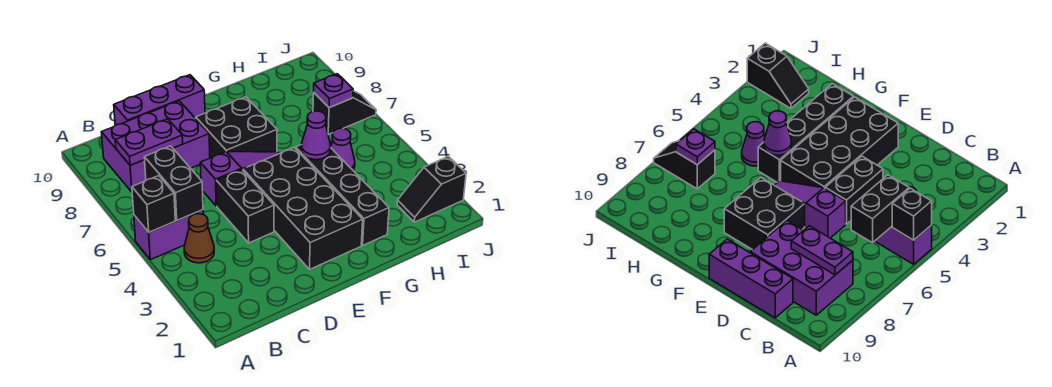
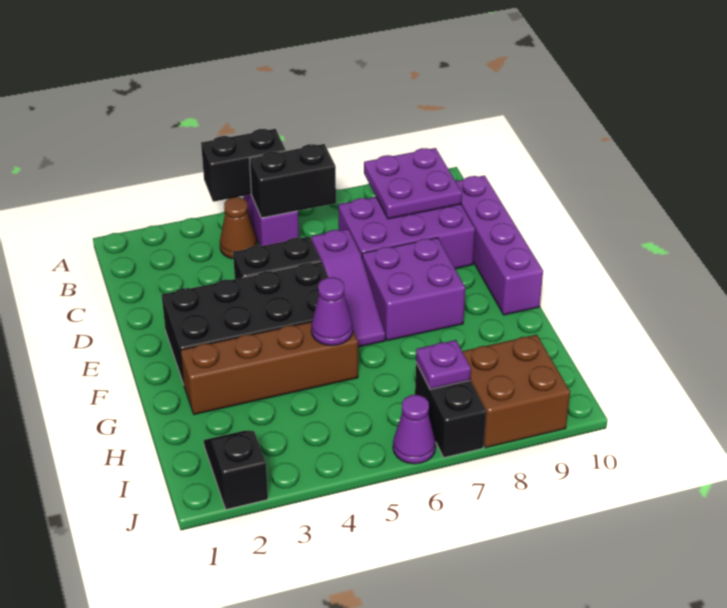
black 1x1 brick [132,176,175,232] -> black 1x2 brick [201,129,286,202]
purple 2x3 brick [101,101,210,192] -> purple 2x3 brick turned to [338,197,475,269]
purple 1x2 plate [115,119,183,165] -> purple 2x2 plate [364,148,462,219]
purple 1x3 brick [114,75,205,125] -> purple 1x4 brick [456,175,543,315]
black 2x2 brick [196,97,277,158] -> purple 2x2 brick [362,238,465,341]
black 1x4 brick [296,145,389,245] -> brown 1x4 brick [180,322,358,414]
purple 1x1 cone [331,128,355,170] -> purple 1x1 cone moved to [393,395,436,464]
black 1x2 slope [313,91,376,134] -> black 1x2 brick [415,363,486,458]
none -> brown 2x2 brick [462,335,570,448]

